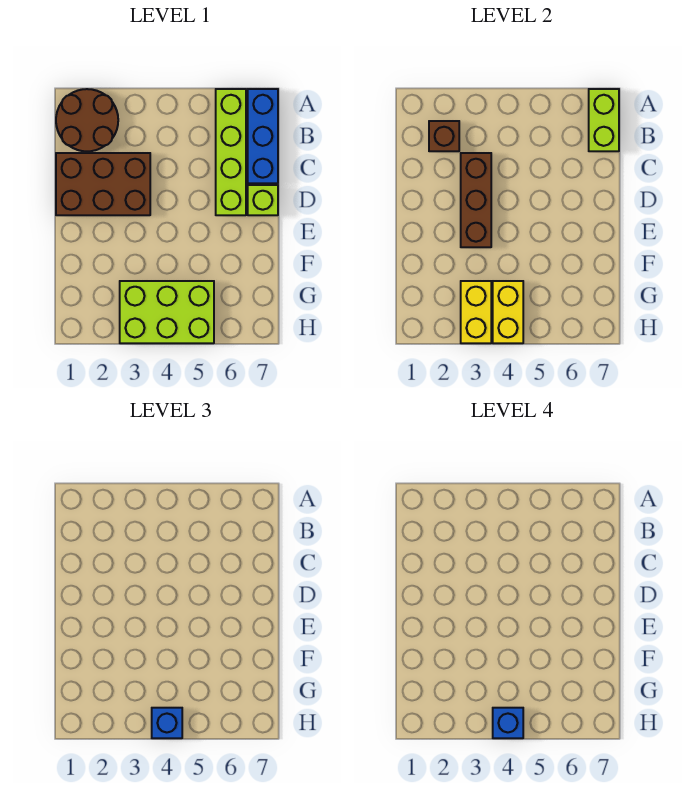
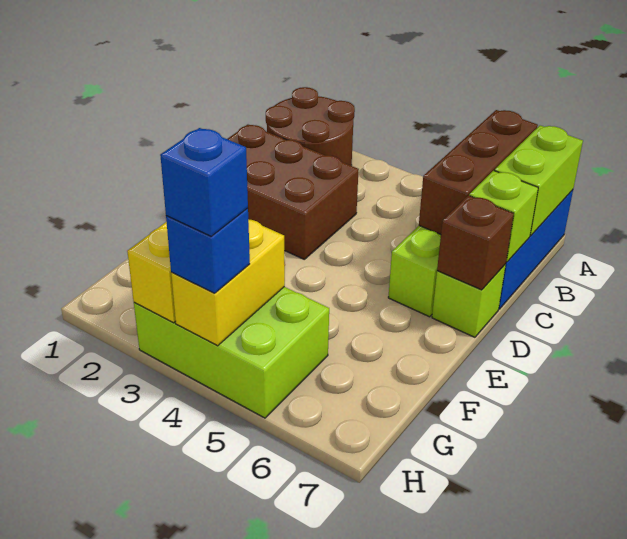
brown 1x1 brick [429,121,459,151] -> brown 1x1 brick moved to [437,195,514,290]
brown 1x3 brick [461,153,491,247] -> brown 1x3 brick moved to [419,110,538,234]
none -> lime 1x1 brick [469,171,538,262]

